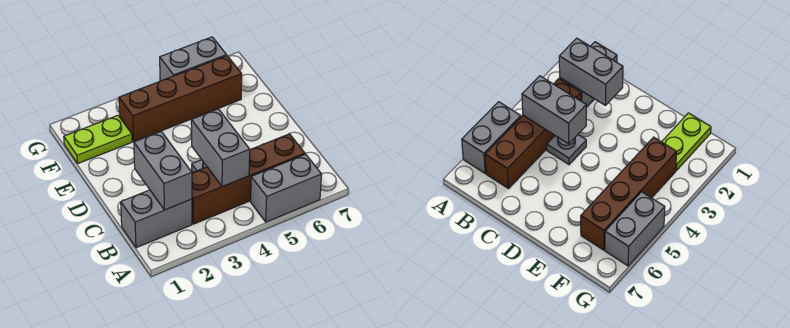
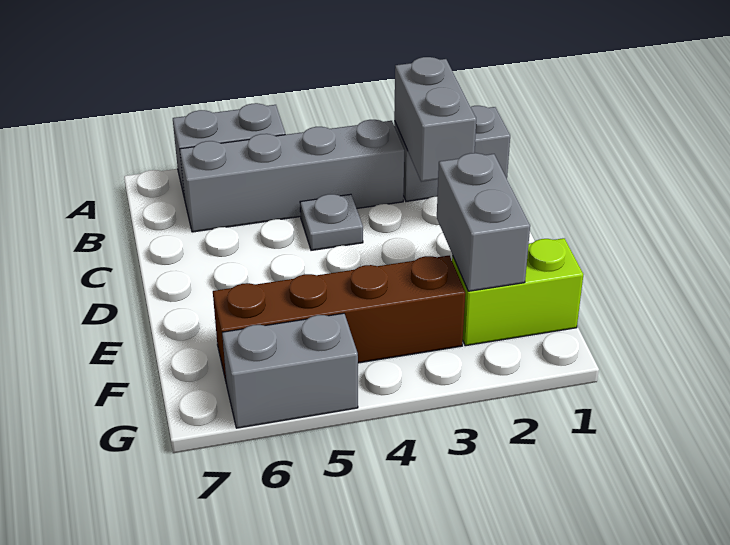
brown 1x4 brick [192,134,305,224] -> grey 1x4 brick [180,120,404,232]
grey 1x2 brick [191,109,250,187] -> grey 1x2 brick moved to [437,153,530,291]
lime 1x2 plate [64,115,132,163] -> lime 1x2 brick [452,238,583,346]

